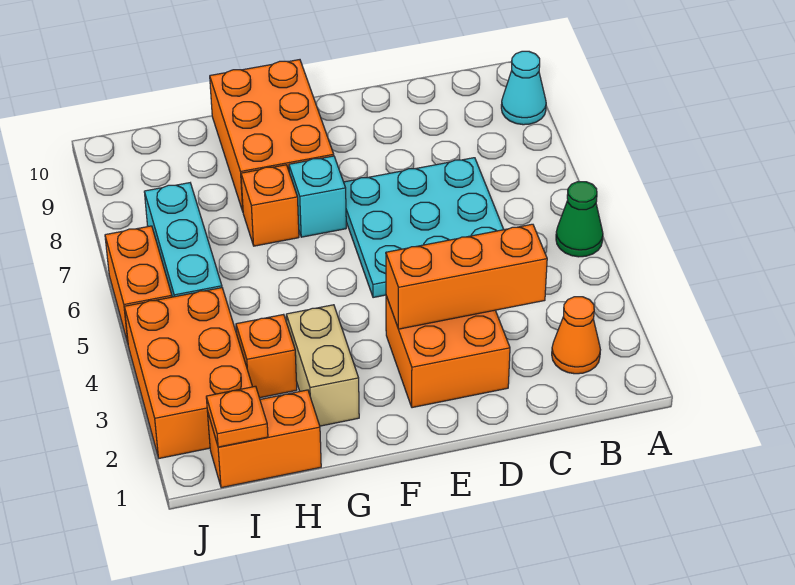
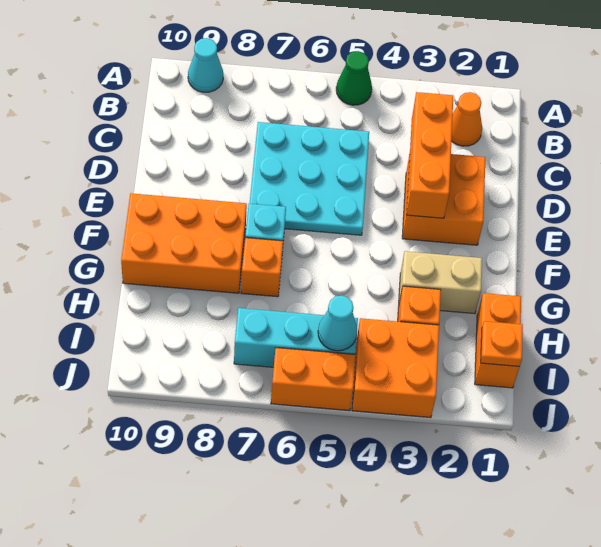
orange 2x3 brick [124,288,252,458] -> orange 2x2 brick [352,318,439,418]
none -> cyan 1x1 cone [318,295,357,351]

